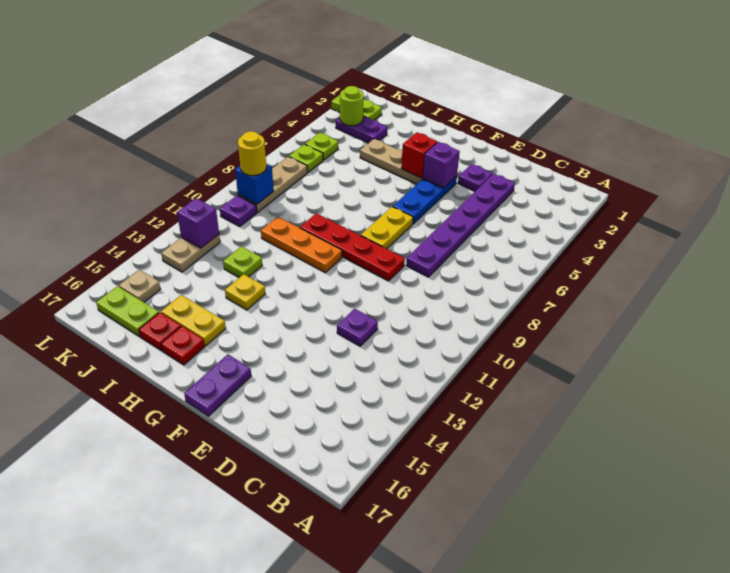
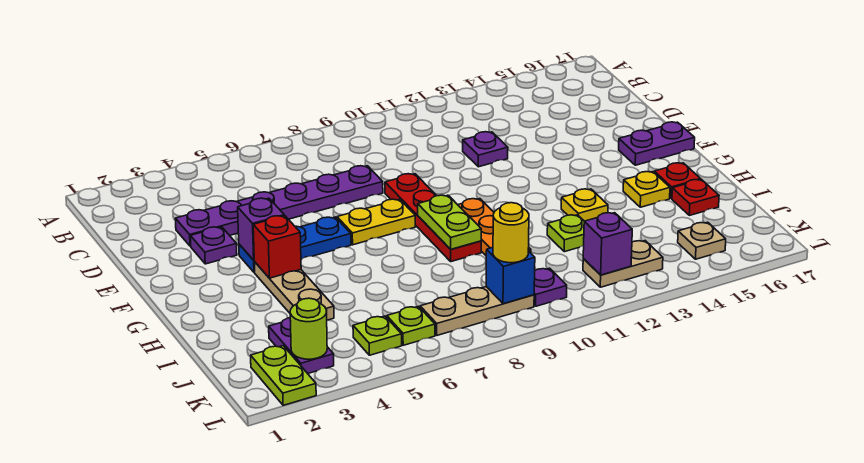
yellow 1x2 plate [161,295,226,346] -> yellow 1x1 plate [623,172,670,207]
lime 1x2 plate [96,286,159,336] -> lime 1x2 plate moved to [418,195,481,249]

